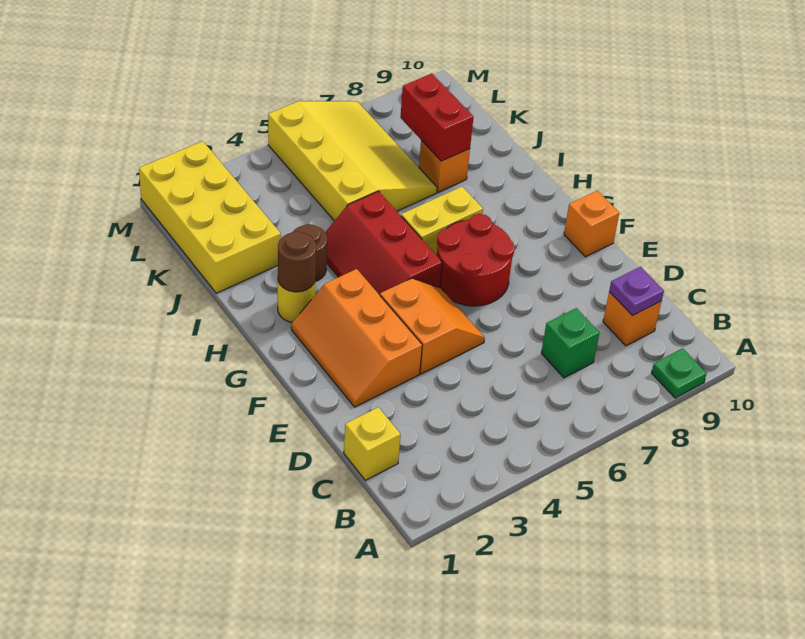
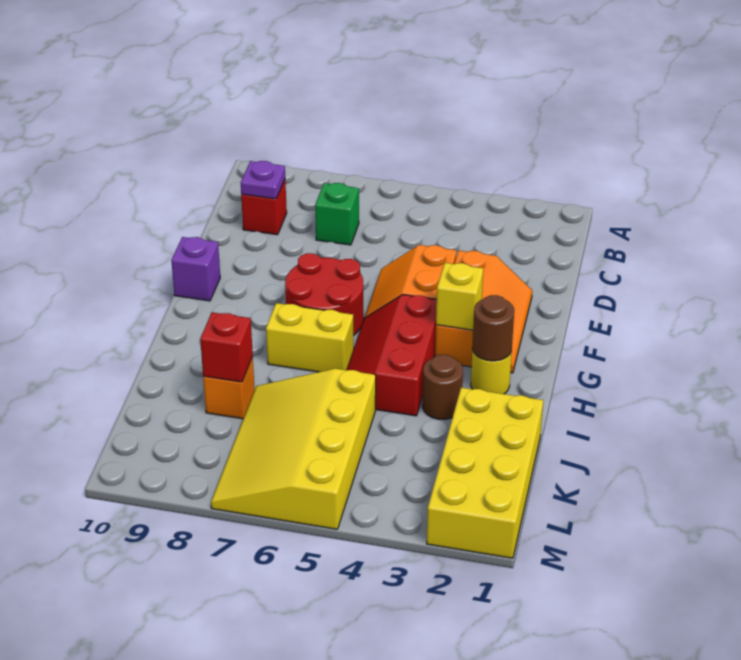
green 1x1 plate [652,348,707,398] -> none
yellow 1x1 brick [344,407,401,480] -> yellow 1x1 brick moved to [436,263,483,330]
orange 1x1 brick [603,292,662,346] -> red 1x1 brick [241,180,287,235]
orange 1x1 brick [564,191,619,257] -> purple 1x1 brick [171,237,220,301]
red 2x3 slope [325,191,442,295] -> red 2x3 slope turned to [347,295,437,416]
red 1x2 brick [400,74,474,161] -> red 1x1 brick [200,312,253,382]

